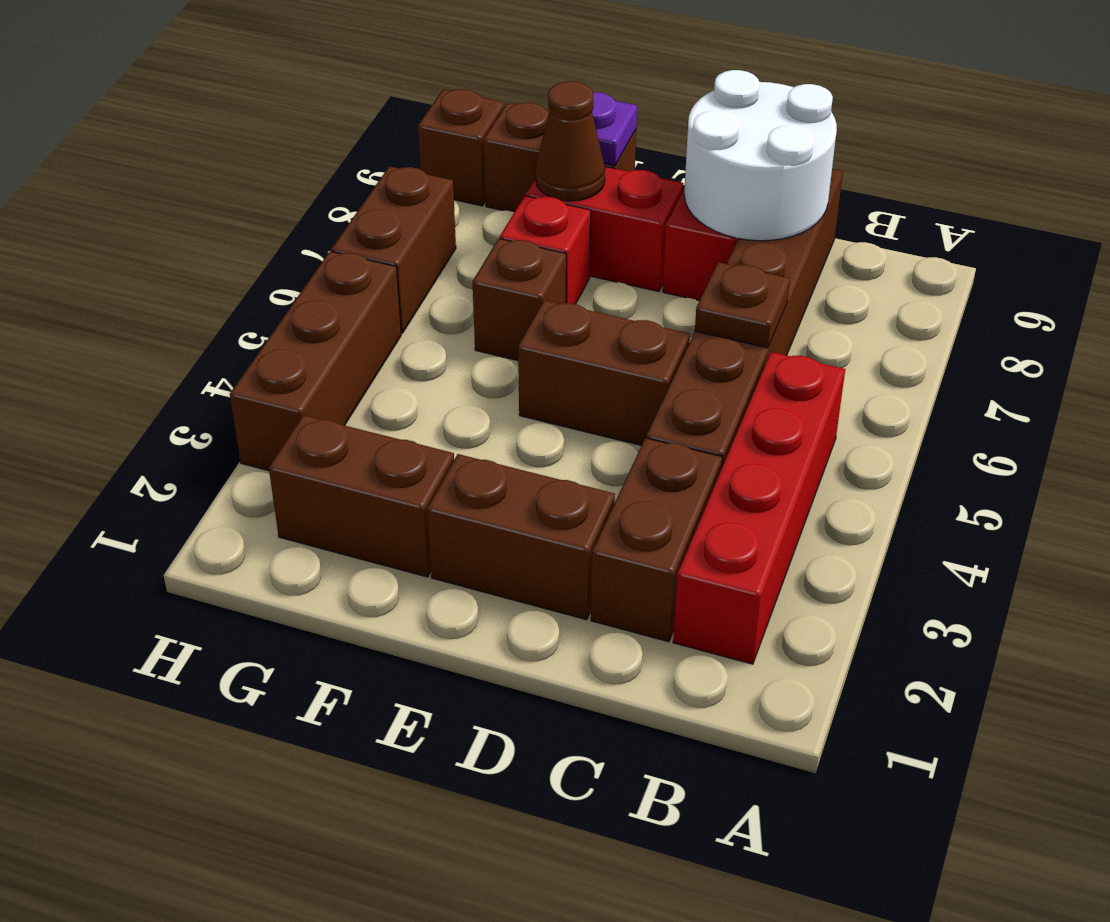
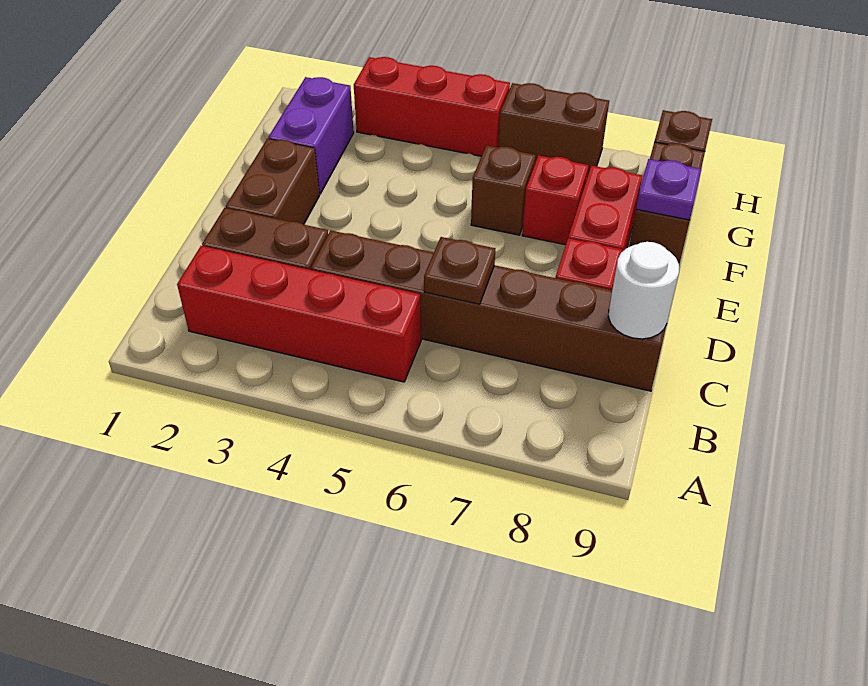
white 2x2 round brick [684,70,837,241] -> white 1x1 round brick [608,242,679,339]
brown 1x2 brick [518,300,690,445] -> none
brown 1x2 brick [269,415,454,577] -> purple 1x2 brick [268,77,354,194]
brown 1x1 cone [536,81,605,201] -> none
brown 1x3 brick [230,251,401,471] -> red 1x3 brick [354,57,510,156]

